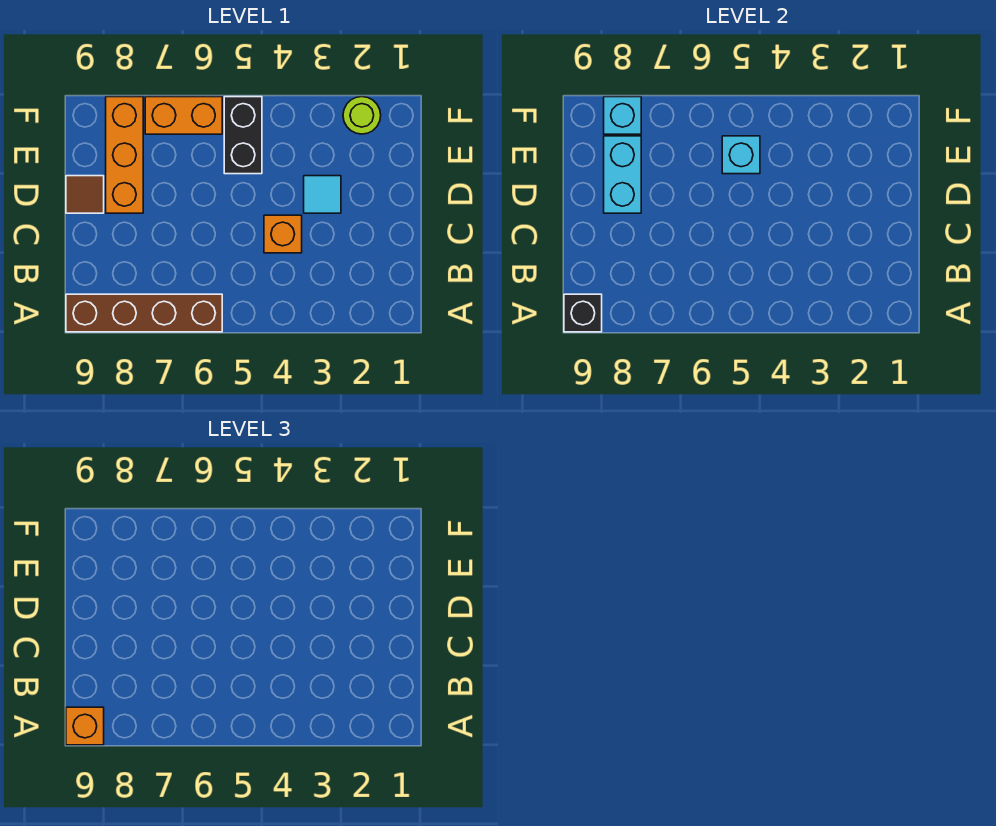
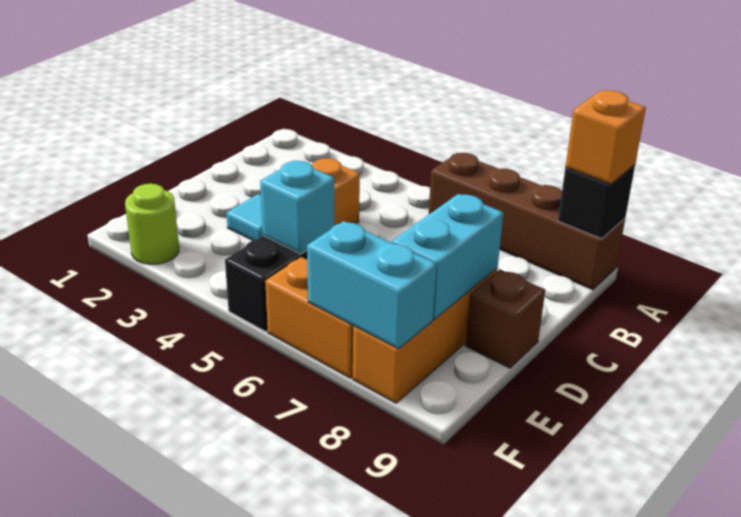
brown 1x1 tile [66,176,104,213] -> brown 1x1 brick [465,269,545,368]
cyan 1x1 brick [604,97,641,134] -> cyan 1x2 brick [307,221,437,349]

